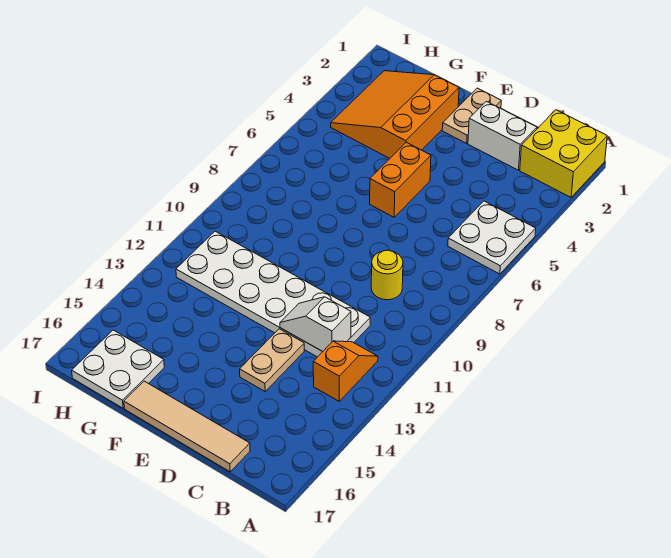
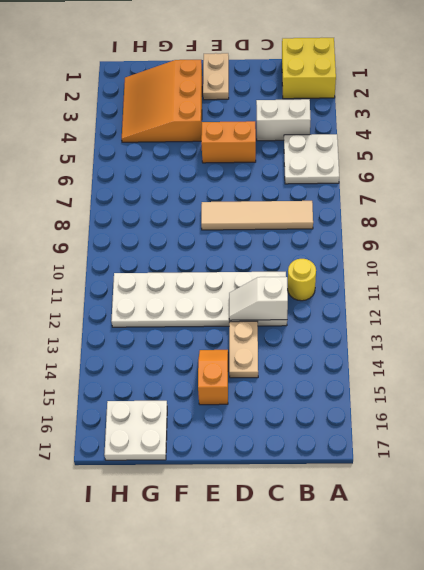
orange 1x2 slope [313,341,378,401] -> orange 1x2 slope moved to [198,350,228,405]
white 1x2 brick [468,101,537,170] -> white 1x2 brick moved to [256,99,311,141]
yellow 1x1 round brick [371,250,403,300] -> yellow 1x1 round brick moved to [288,259,316,301]
tan 1x4 tile [124,381,250,472] -> tan 1x4 tile moved to [201,201,313,230]
orange 1x2 brick [370,142,431,217] -> orange 1x2 brick turned to [201,121,256,163]

